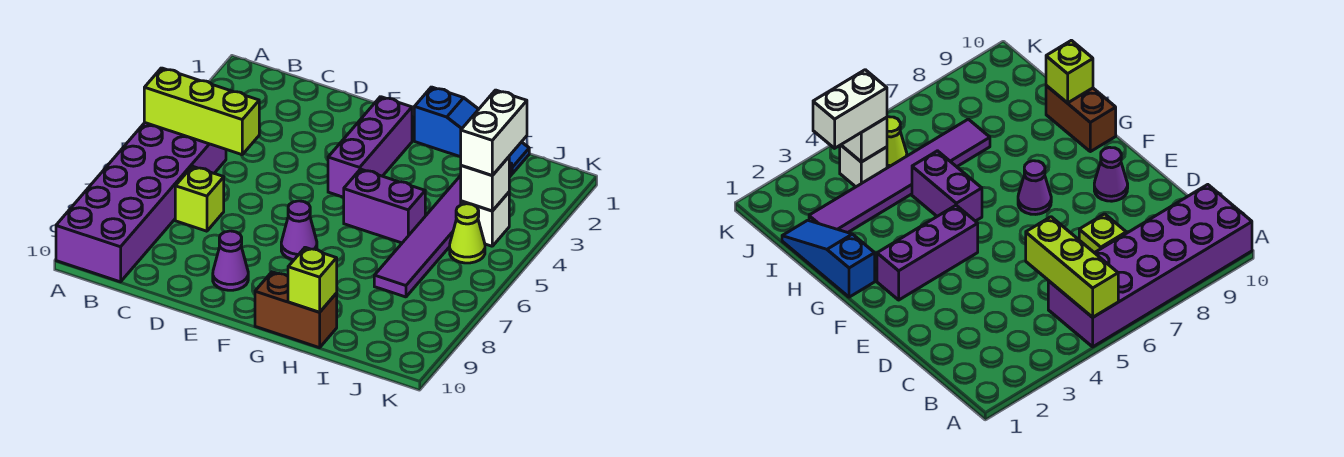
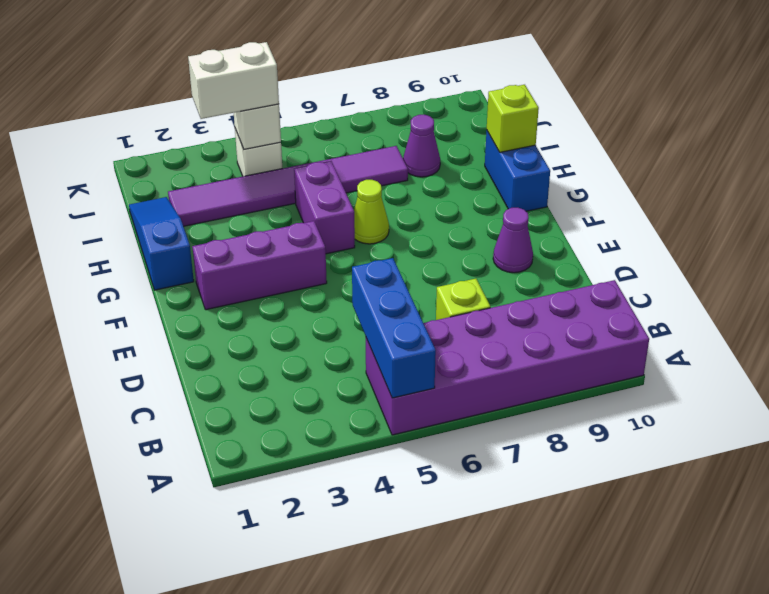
lime 1x3 brick [144,68,259,155] -> blue 1x3 brick [352,258,436,398]
purple 1x1 cone [281,201,317,260] -> purple 1x1 cone moved to [403,115,440,177]
brown 1x2 brick [255,272,337,348] -> blue 1x2 brick [485,130,550,211]
lime 1x1 cone [450,204,485,263] -> lime 1x1 cone moved to [354,180,389,244]

